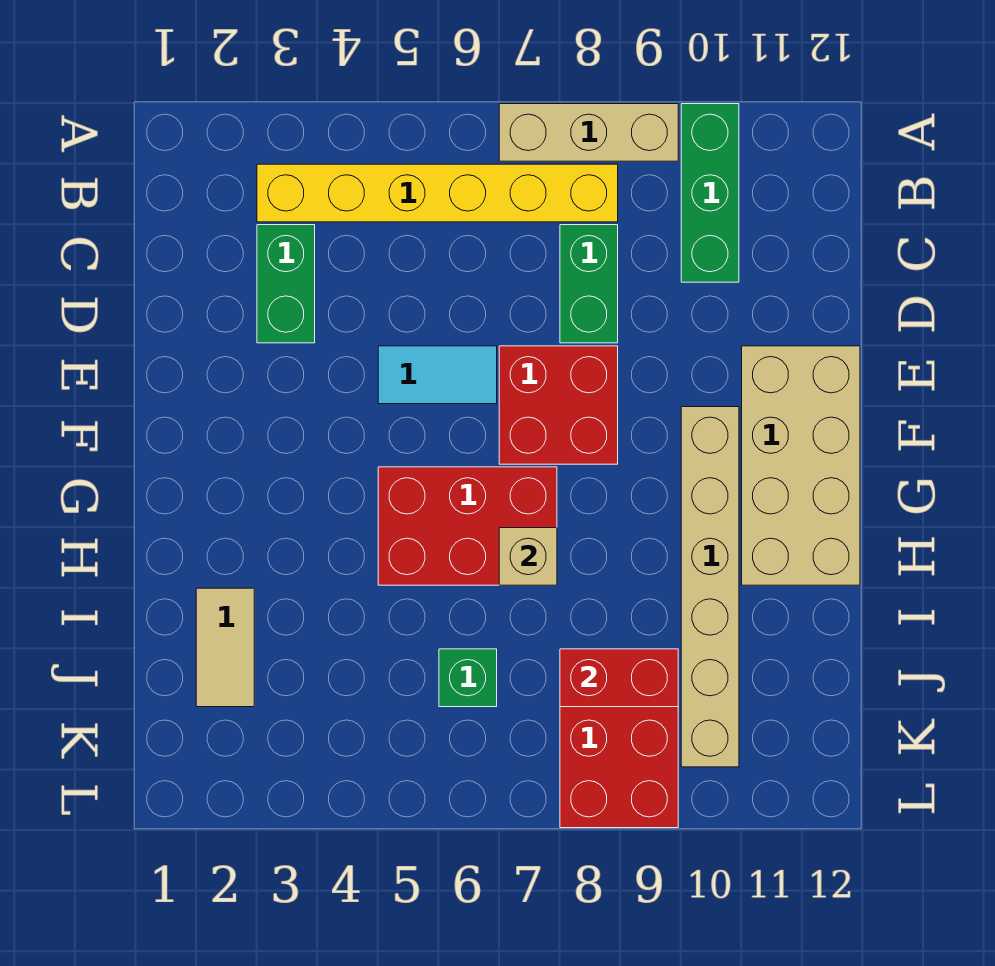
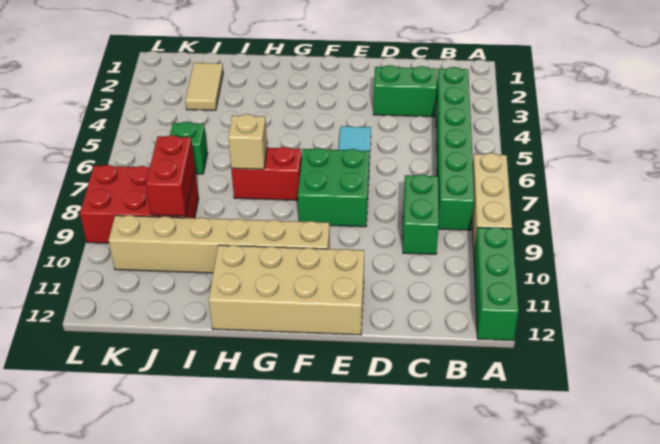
green 1x3 brick [681,104,739,282] -> green 1x3 brick turned to [474,227,519,341]
yellow 1x6 brick [257,164,618,222] -> green 1x6 brick [436,67,474,230]
green 1x2 brick [560,225,618,343] -> green 1x2 brick turned to [403,175,439,254]
red 2x2 brick [499,346,618,464] -> green 2x2 brick [298,148,369,227]
red 2x3 brick [378,467,557,585] -> red 1x2 brick [231,147,302,200]
tan 1x2 tile [196,588,254,707] -> tan 1x2 tile turned to [185,63,223,110]

